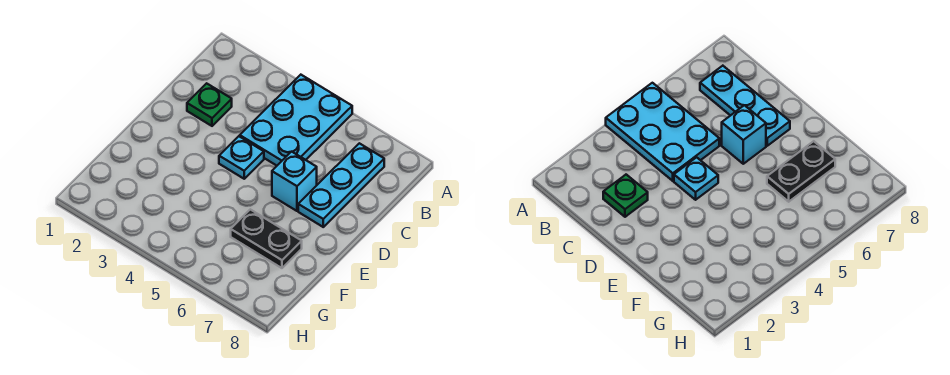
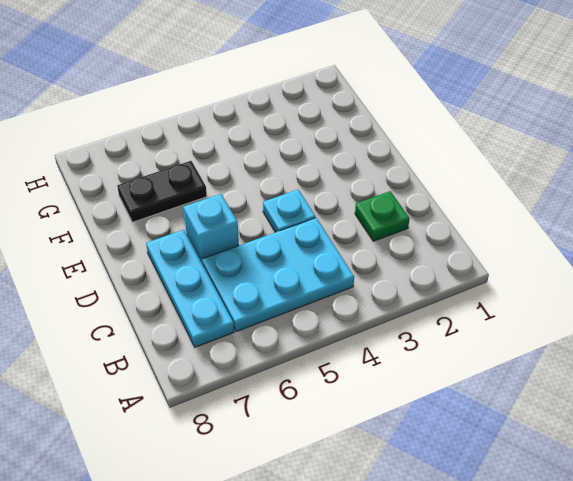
cyan 2x3 plate [240,75,352,166] -> cyan 2x3 plate turned to [202,218,354,332]

